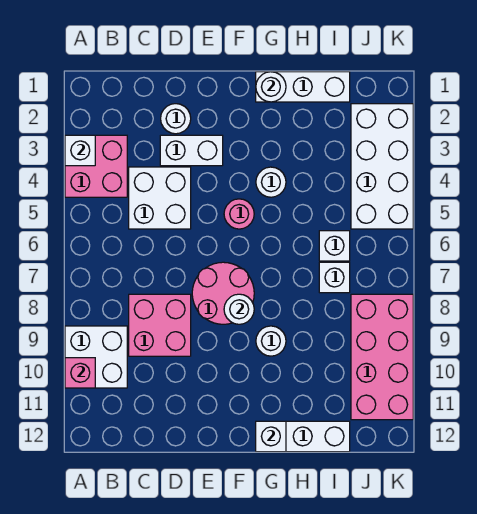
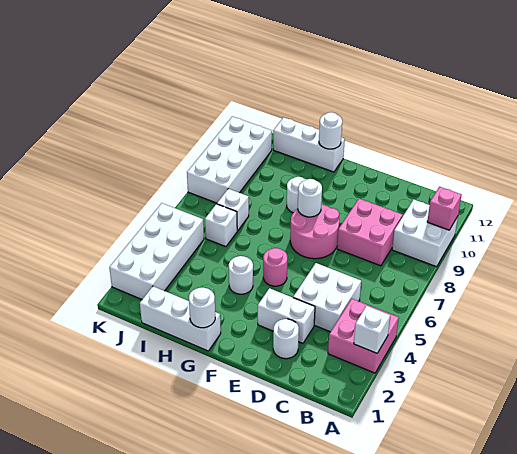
white 1x1 brick [256,421,286,452] -> white 1x1 round brick [319,112,342,149]
pink 2x4 brick [351,294,413,420] -> white 2x4 brick [187,116,272,203]

